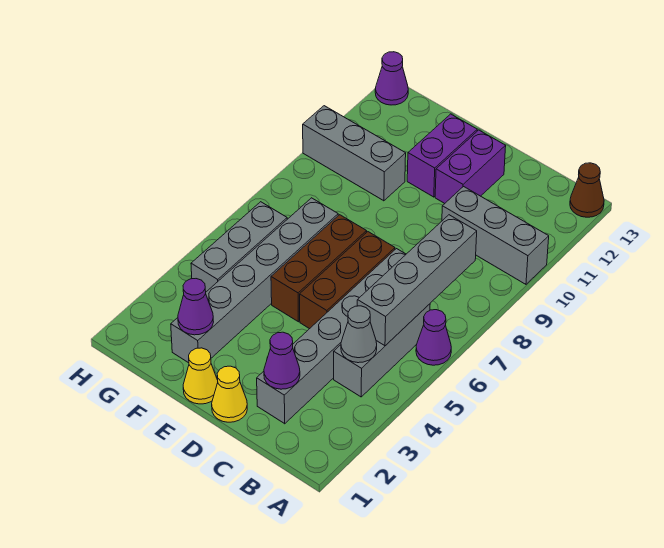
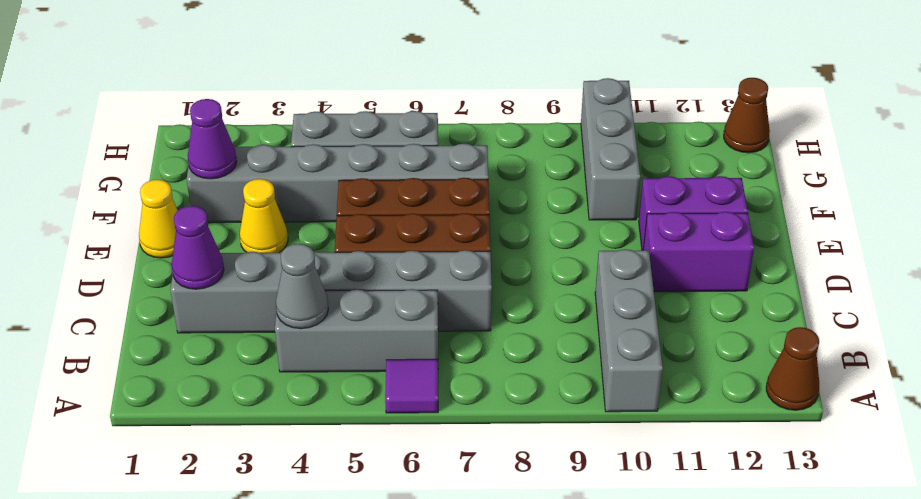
purple 1x1 cone [416,310,451,365] -> purple 1x1 tile [385,359,438,413]
grey 1x4 brick [357,215,477,346] -> none
yellow 1x1 cone [212,366,247,422] -> yellow 1x1 cone moved to [240,179,288,253]
purple 1x1 cone [375,52,408,105] -> brown 1x1 cone [724,78,770,153]

